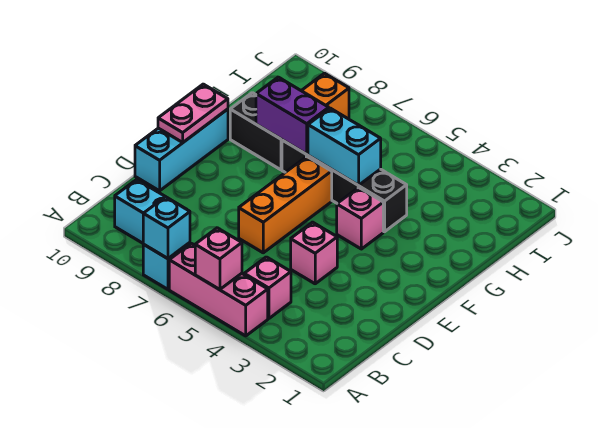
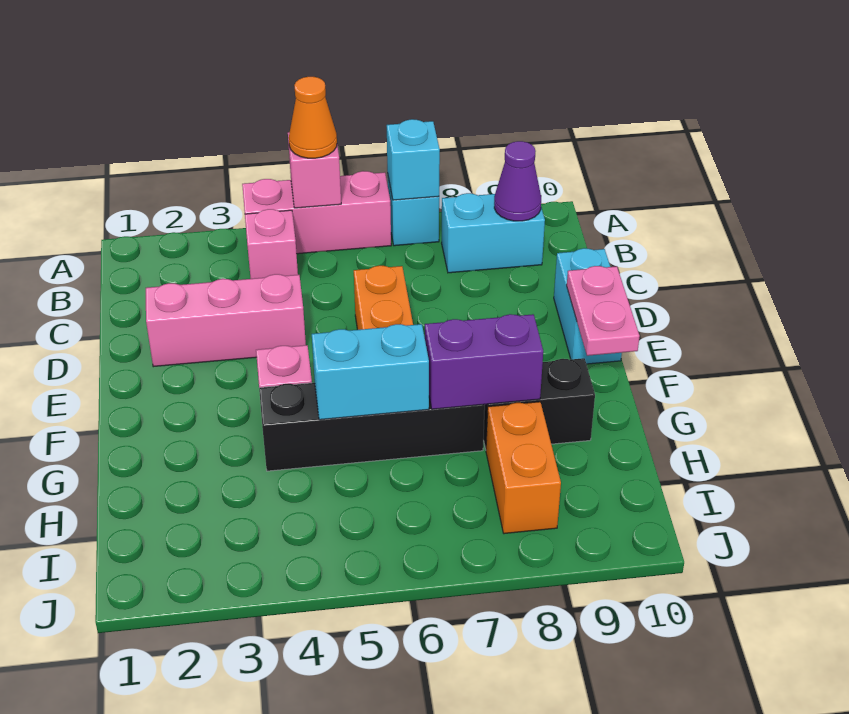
none -> orange 1x1 cone [289,77,337,158]
none -> purple 1x1 cone [494,141,541,221]
pink 1x1 brick [291,222,337,284] -> pink 1x3 brick [146,274,306,367]
cyan 1x3 brick [135,109,228,191] -> cyan 1x2 brick [554,248,622,364]

